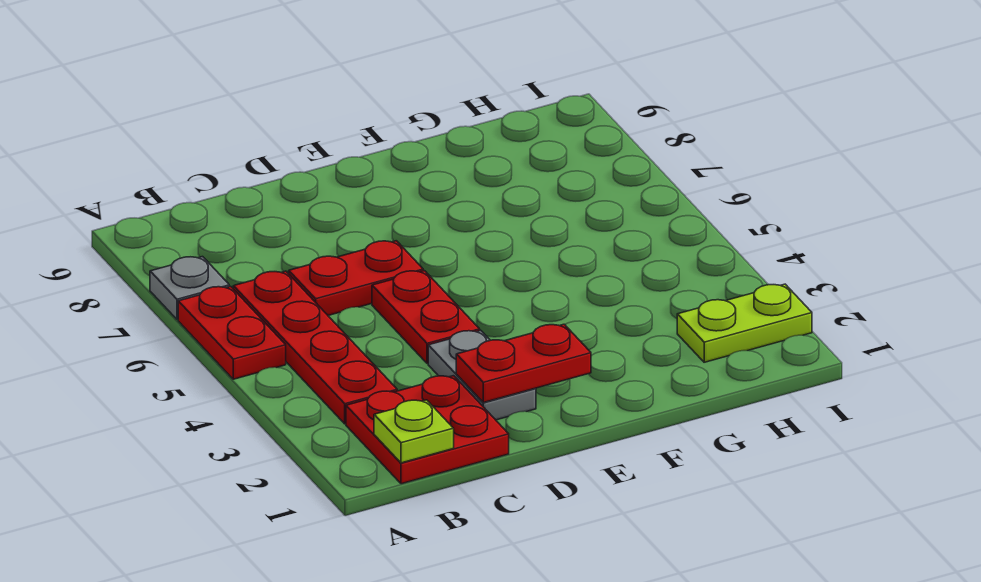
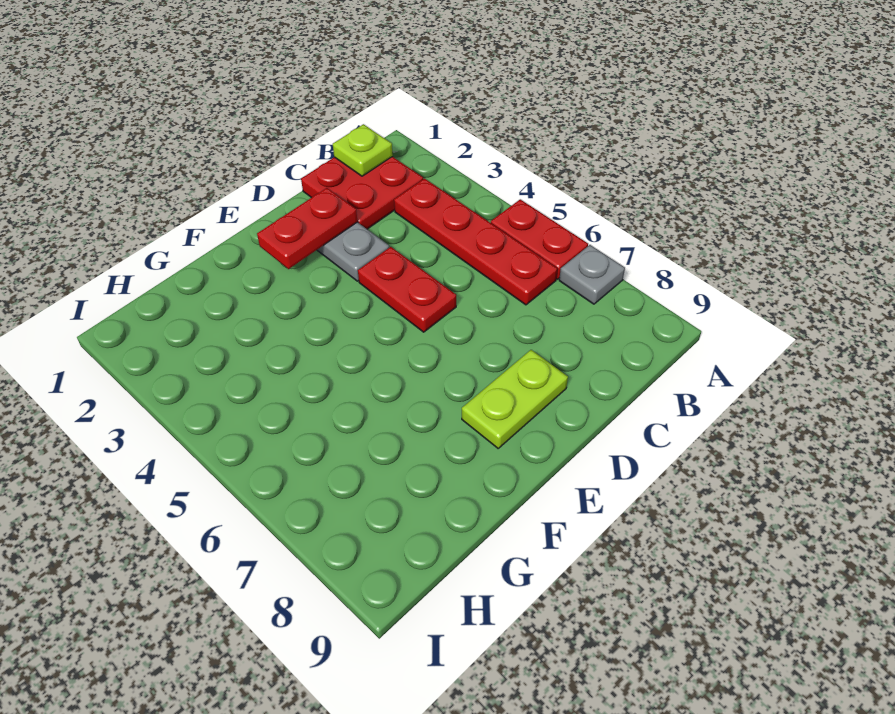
red 1x2 plate [289,241,423,315] -> none
lime 1x2 plate [677,284,812,362] -> lime 1x2 plate moved to [462,350,568,448]

